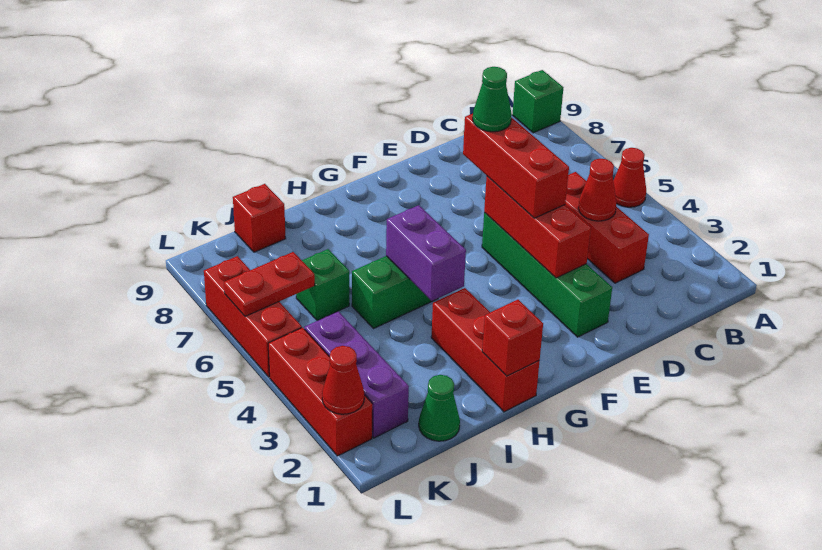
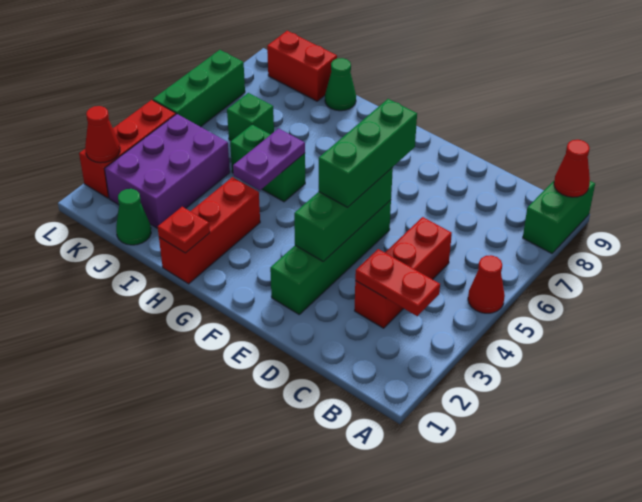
green 1x1 brick [512,70,563,133] -> green 1x2 brick [523,181,595,253]
red 1x1 cone [578,159,617,221] -> red 1x1 cone moved to [554,140,590,197]
red 1x3 brick [484,176,591,278] -> green 1x3 brick [294,168,393,261]
red 1x3 brick [463,114,569,218] -> green 1x3 brick [319,99,417,207]
green 1x1 cone [473,67,512,132] -> green 1x1 cone moved to [325,58,356,111]
red 1x1 brick [482,300,543,376] -> red 1x1 plate [158,207,210,253]
purple 1x2 brick [386,205,466,301] -> purple 1x2 plate [233,128,305,190]
red 1x1 brick [233,184,286,252] -> red 1x2 brick [267,31,337,101]
purple 1x3 brick [305,311,409,438] -> purple 2x3 brick [105,114,230,228]
red 1x2 plate [224,252,315,316] -> red 1x2 plate moved to [355,249,440,316]
red 1x3 brick [204,256,302,377] -> green 1x3 brick [153,50,245,127]

